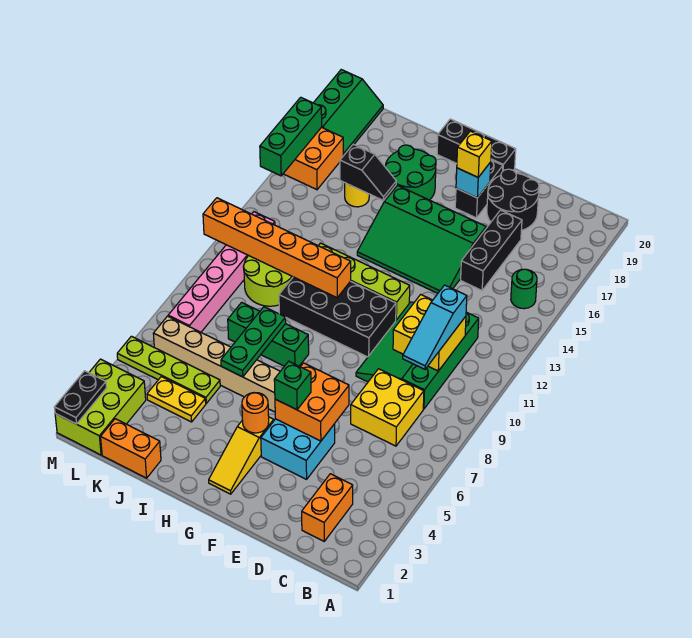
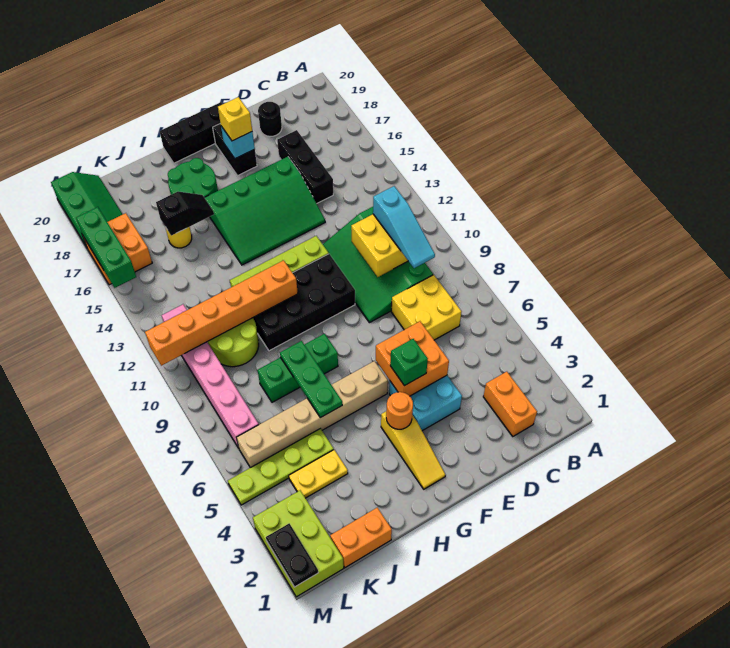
green 1x1 round brick [511,269,537,309] -> none
black 2x2 round brick [487,169,539,230] -> black 1x1 round brick [258,102,282,136]

